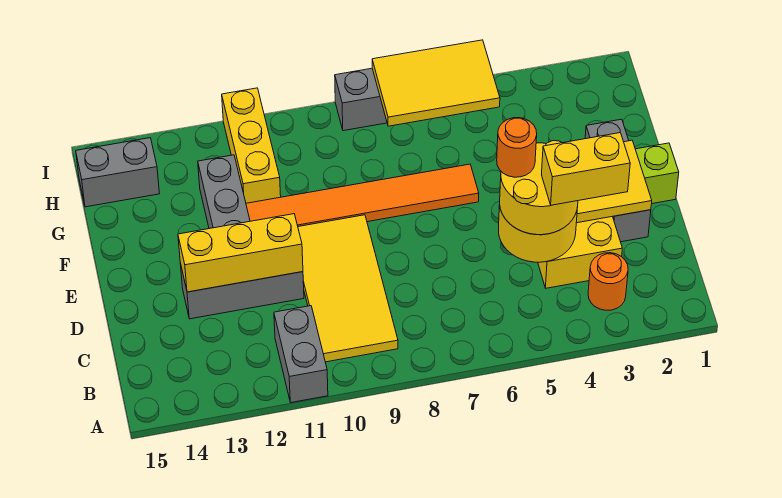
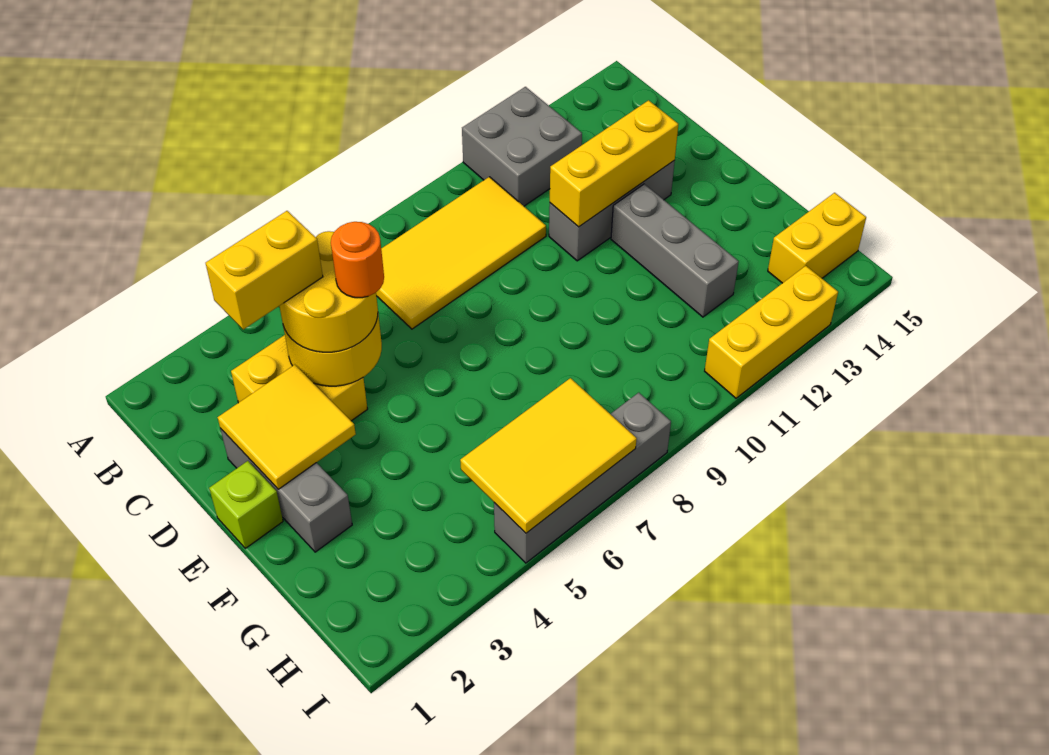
grey 1x2 brick [274,306,328,403] -> grey 2x2 brick [462,87,582,206]
orange 1x1 round brick [588,253,628,310] -> none
yellow 2x4 tile [298,215,398,362] -> yellow 2x4 tile turned to [376,177,546,329]
orange 1x6 tile [246,164,479,227] -> none
yellow 1x3 brick [222,88,281,203] -> yellow 1x3 brick turned to [705,266,838,398]
grey 1x2 brick [76,138,160,207] -> yellow 1x2 brick [768,193,866,283]

